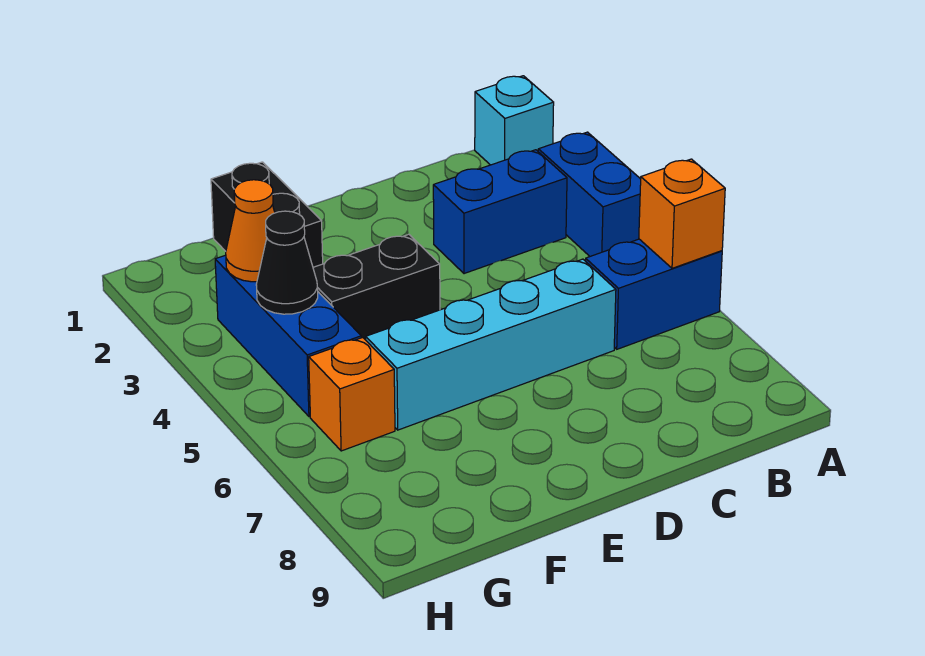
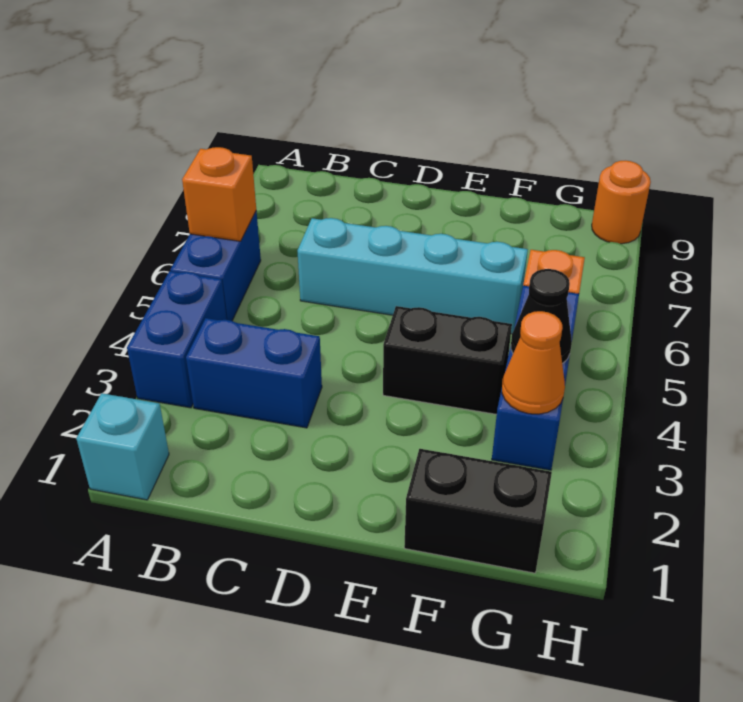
blue 1x2 brick [586,239,722,349] -> blue 1x2 brick turned to [170,211,261,321]
black 1x2 brick [211,162,323,267] -> black 1x2 brick turned to [404,449,552,573]
none -> orange 1x1 round brick [592,161,651,244]

